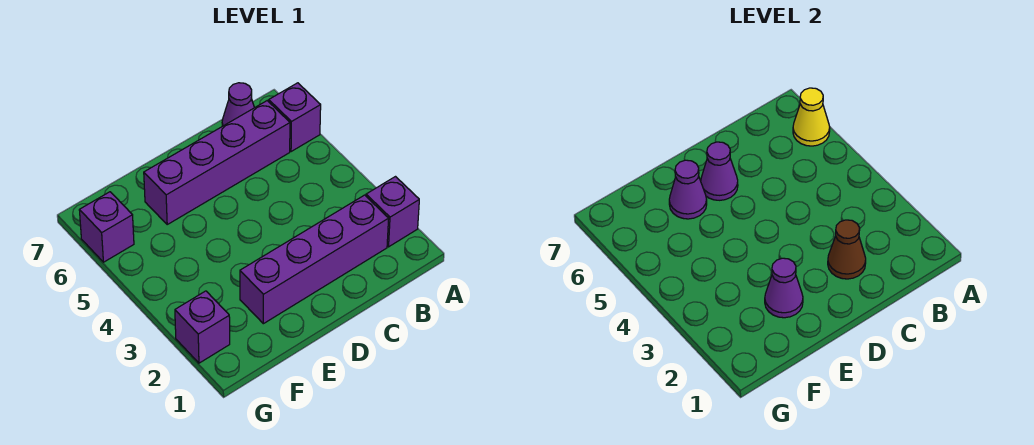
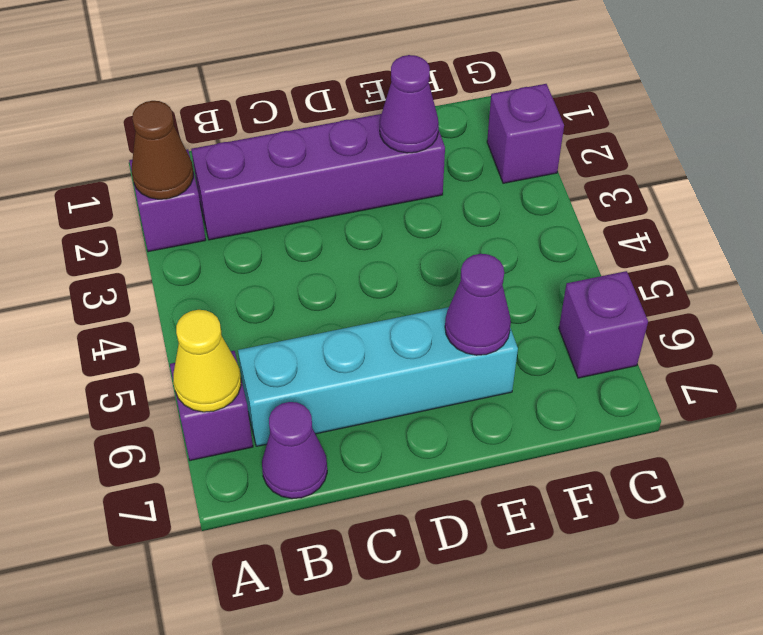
purple 1x4 brick [144,101,290,224] -> cyan 1x4 brick [238,307,518,446]
brown 1x1 cone [828,220,866,279] -> brown 1x1 cone moved to [132,101,193,199]
purple 1x1 cone [701,142,738,200] -> none

